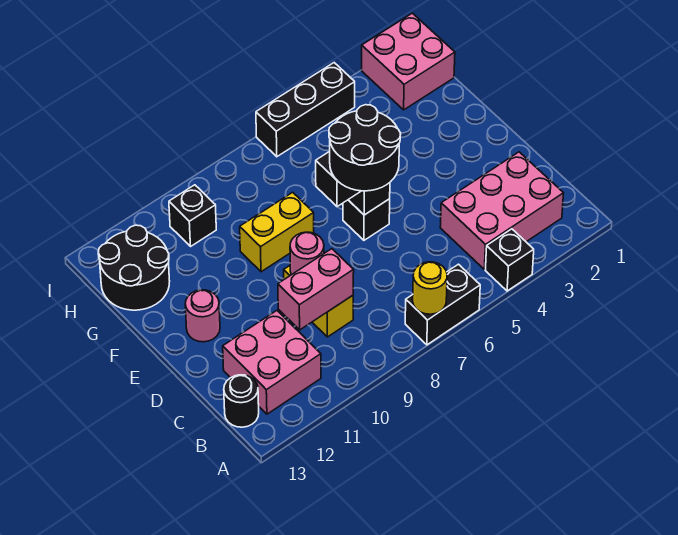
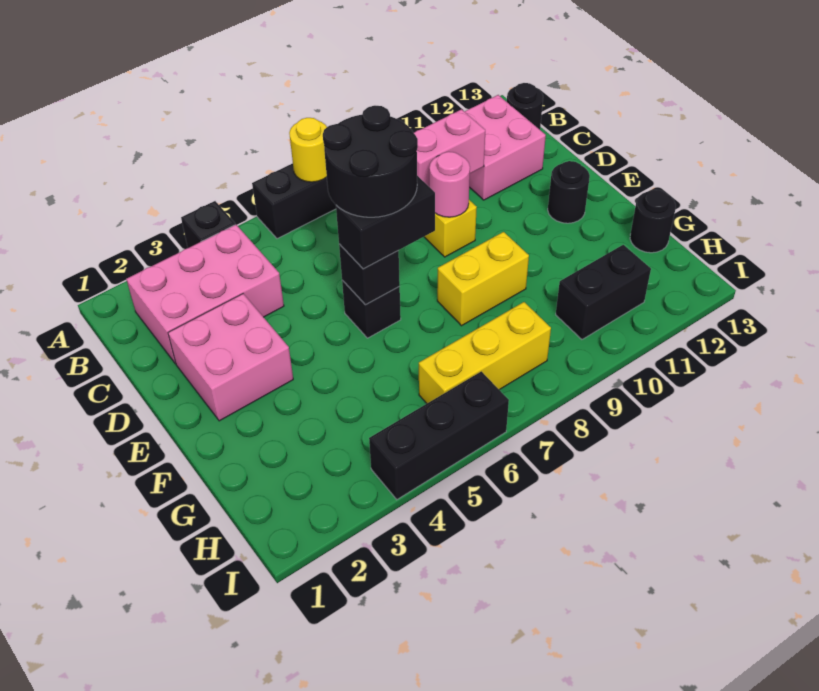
pink 1x1 round brick [185,290,220,342] -> black 1x1 round brick [548,161,590,223]
black 2x2 round brick [98,225,170,310] -> black 1x1 round brick [630,190,676,253]
pink 2x2 brick [362,13,455,110] -> pink 2x2 brick moved to [168,294,293,421]
none -> yellow 1x3 brick [419,302,551,403]
black 1x1 brick [169,185,216,246] -> black 1x2 brick [556,245,651,339]

